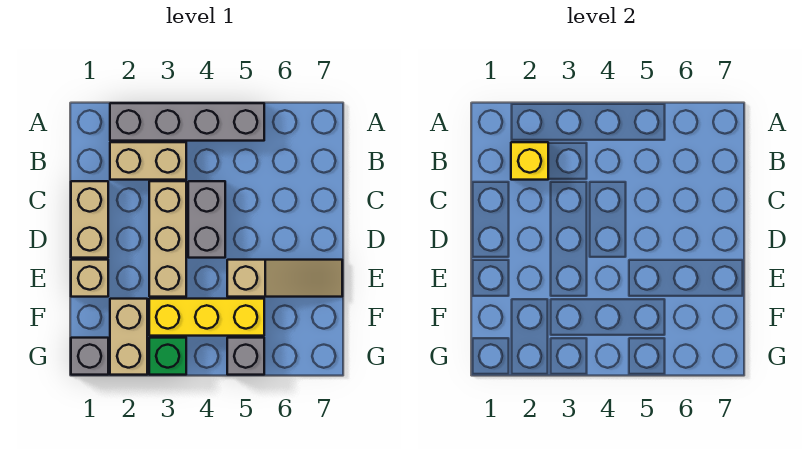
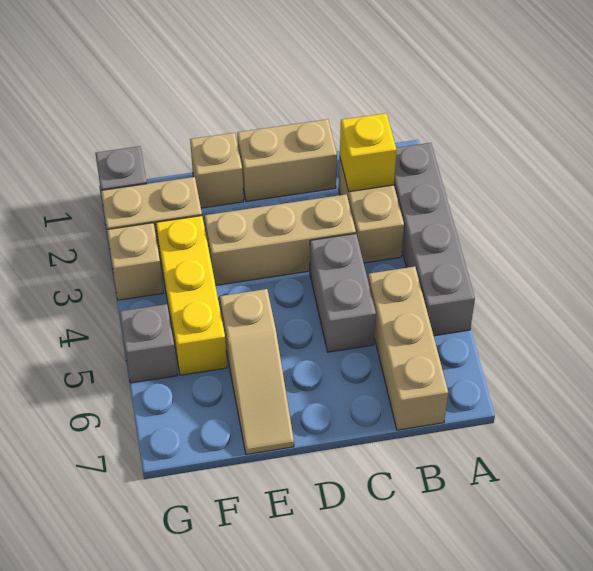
none -> tan 1x3 brick [368,267,448,430]
grey 1x2 brick [188,181,225,258] -> grey 1x2 brick turned to [310,234,376,352]
green 1x1 brick [149,338,186,375] -> tan 1x1 brick [107,223,164,300]

